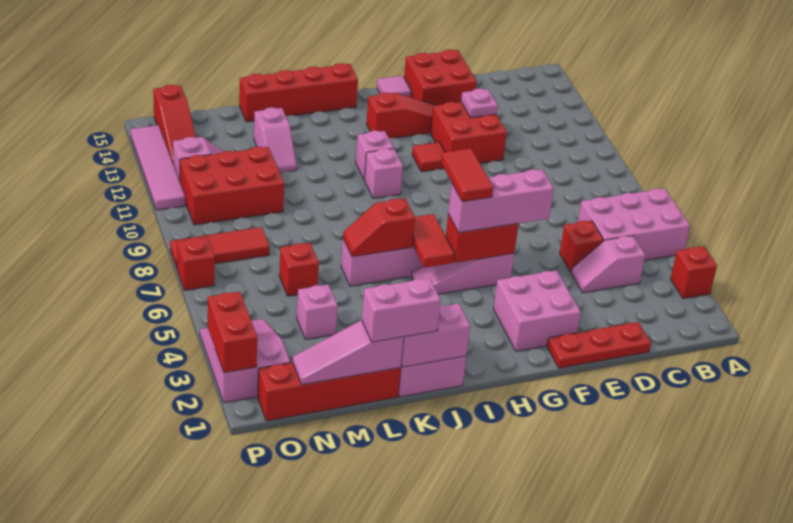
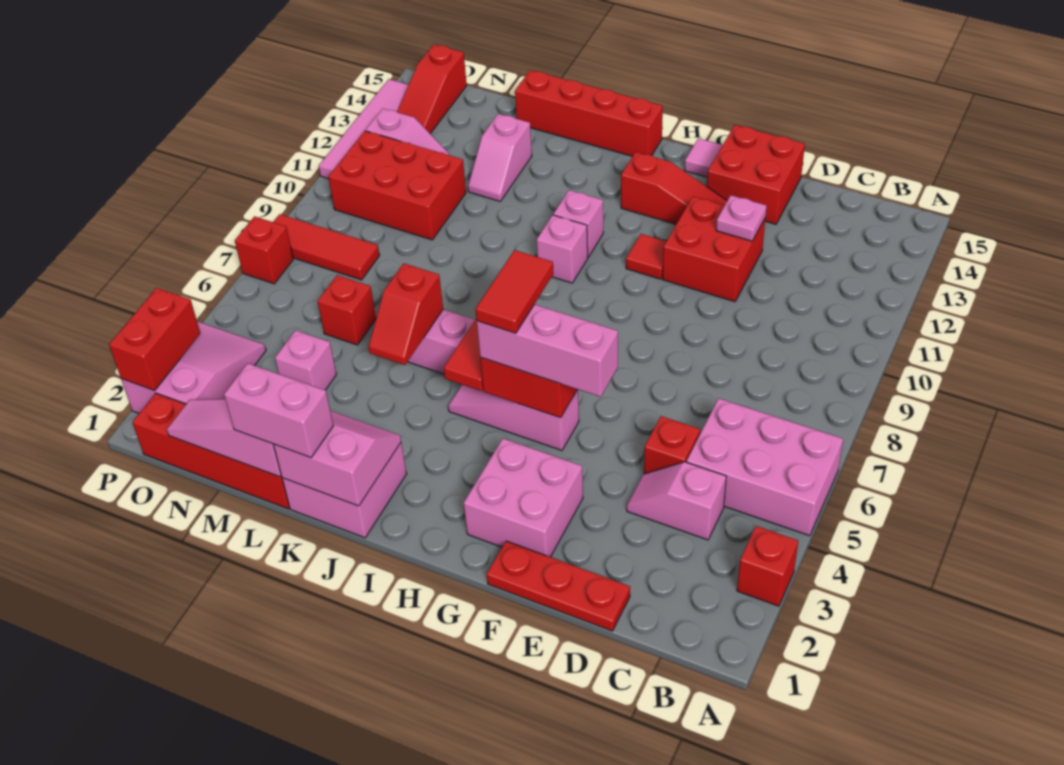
red 1x2 slope [343,199,415,257] -> red 1x2 slope turned to [368,263,443,365]

